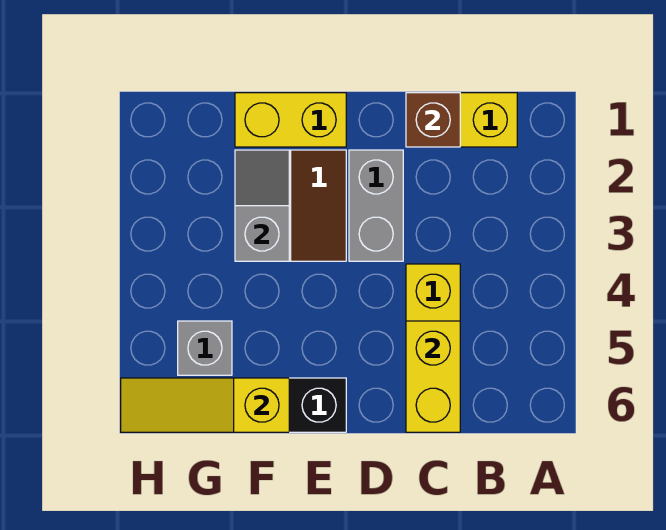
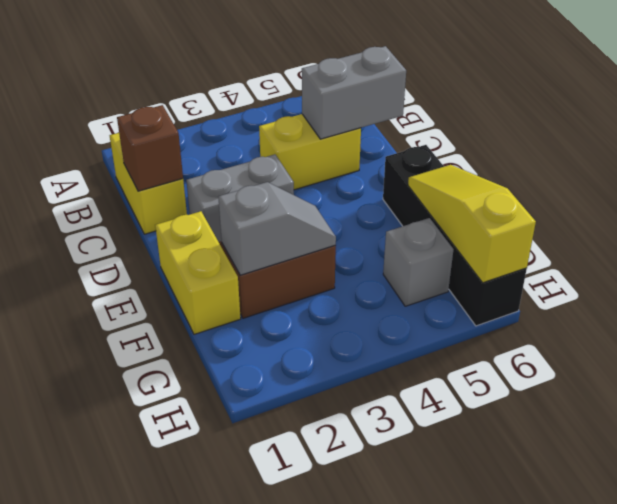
yellow 1x2 brick [406,321,460,432] -> grey 1x2 brick [302,46,406,139]
grey 1x2 slope [235,150,289,261] -> grey 1x2 slope turned to [218,182,336,275]
yellow 1x3 slope [121,378,289,432] -> yellow 1x3 slope turned to [408,165,536,283]

